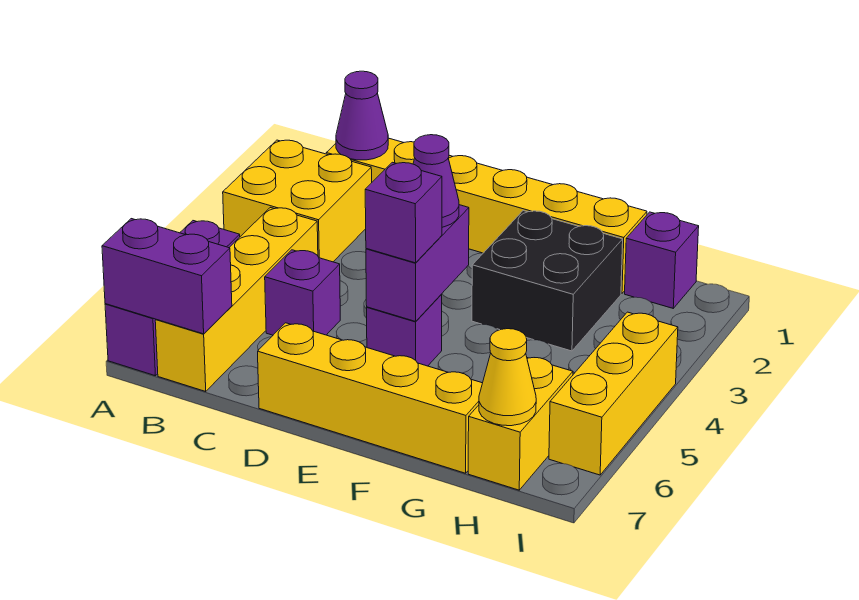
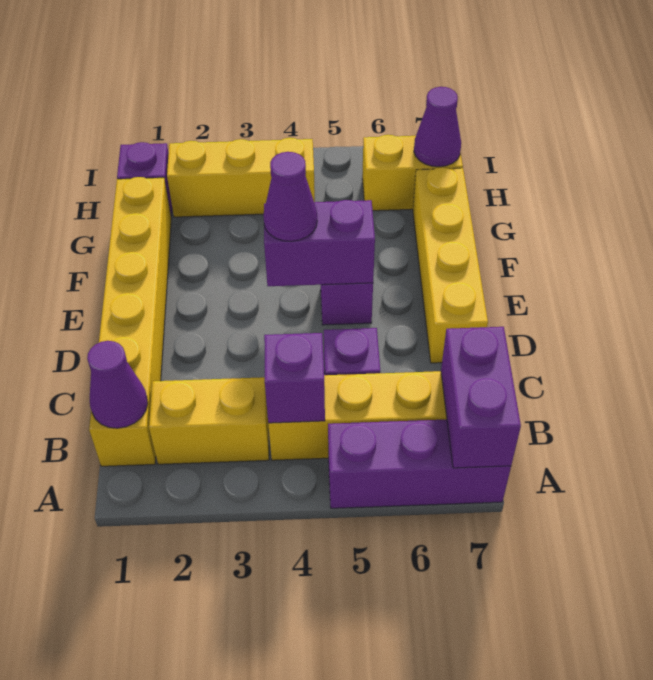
yellow 2x2 brick [223,140,372,262] -> yellow 1x2 brick [149,377,269,464]
purple 1x1 brick [365,162,442,263] -> purple 1x1 brick moved to [264,333,325,423]
black 2x2 brick [472,211,623,351] -> none
yellow 1x1 cone [479,329,536,426] -> purple 1x1 cone [414,87,461,167]
yellow 1x3 brick [549,312,678,475] -> yellow 1x3 brick moved to [167,138,315,217]

